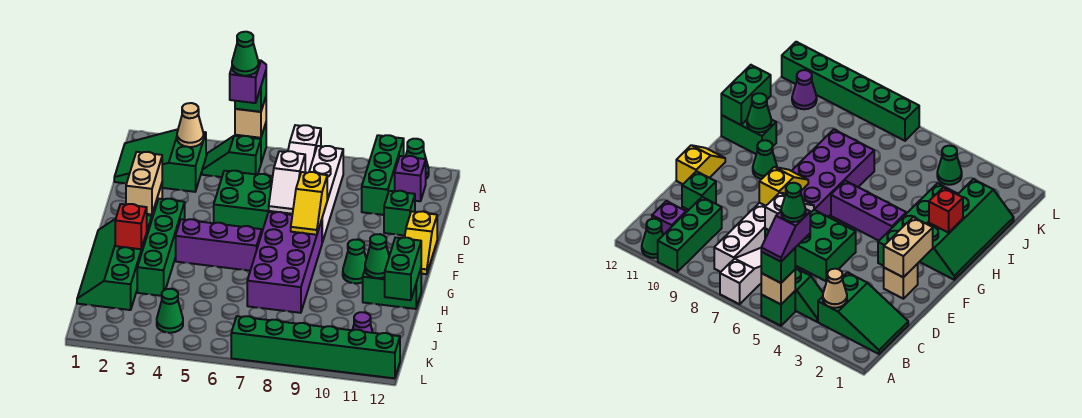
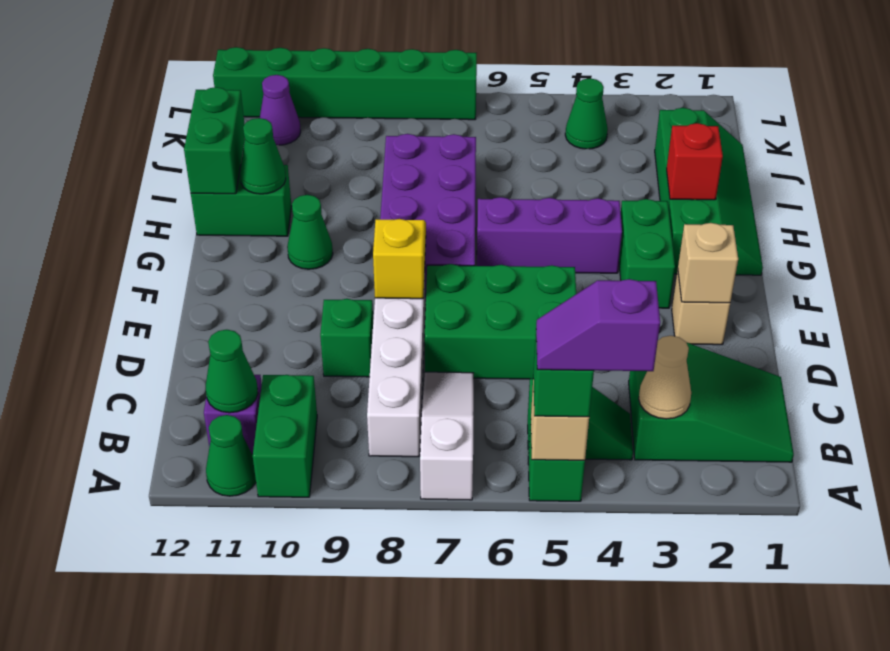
purple 1x2 slope [230,60,266,103] -> purple 1x2 slope turned to [536,279,660,371]
green 1x3 brick [362,135,404,215] -> green 1x2 brick [252,375,317,497]
green 1x1 cone [232,32,258,76] -> green 1x1 cone moved to [206,330,258,413]
white 1x2 slope [269,151,305,214] -> none
green 1x1 brick [384,191,415,235] -> green 1x1 brick moved to [320,299,373,377]
tan 1x2 brick [126,152,162,215] -> tan 1x1 brick [678,223,738,303]
yellow 1x2 slope [405,211,437,274] -> none
green 1x4 brick [137,199,185,296] -> green 1x2 brick [619,199,675,308]

